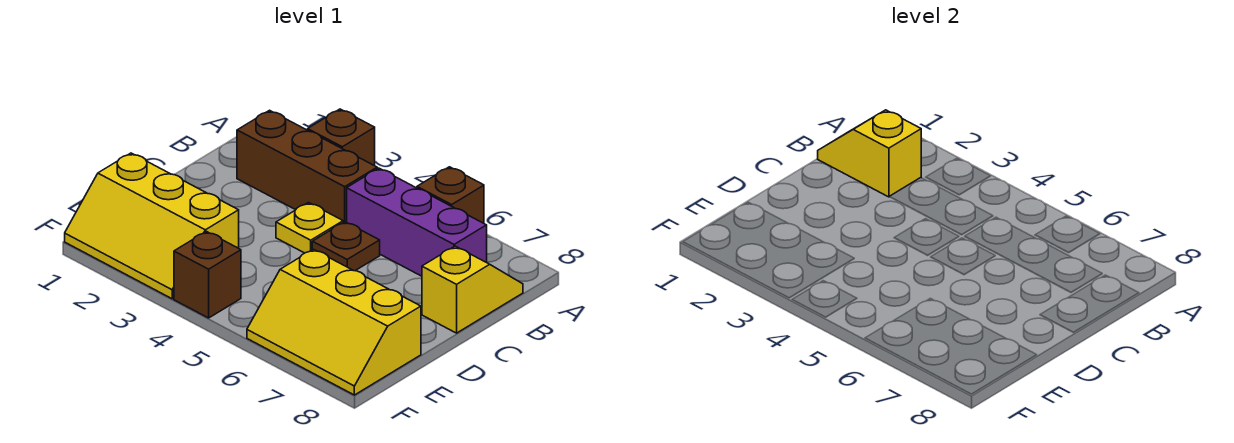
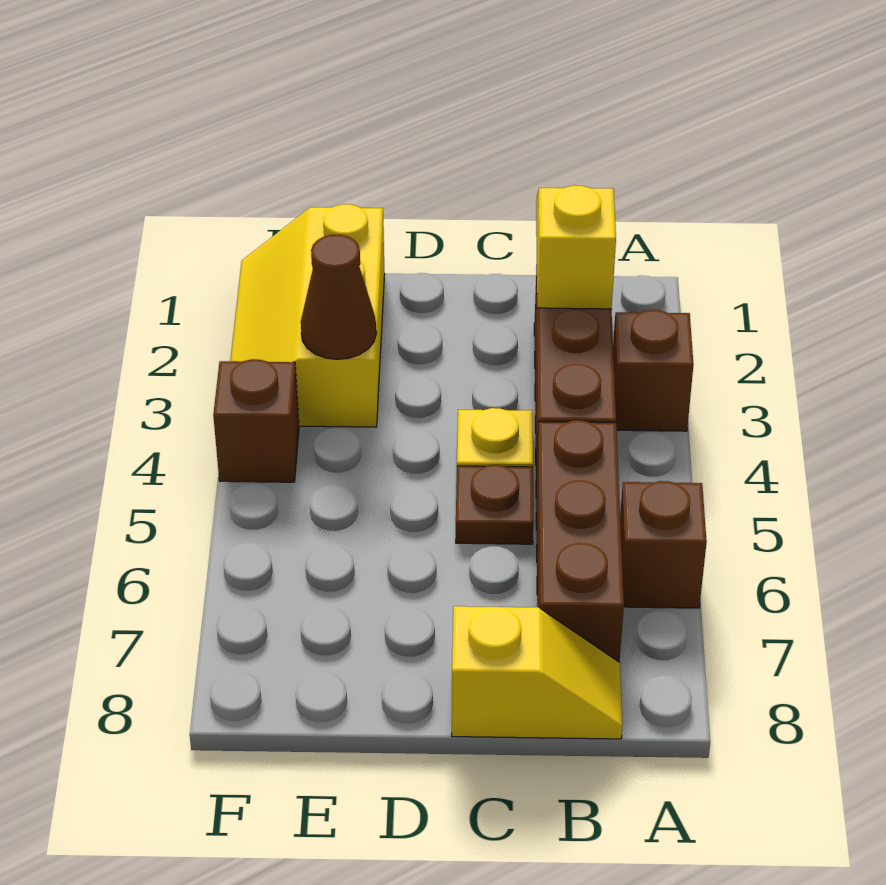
purple 1x3 brick [347,168,487,276] -> brown 1x3 brick [536,420,624,662]
none -> brown 1x1 cone [301,235,376,359]
yellow 2x3 slope [247,249,421,395] -> none

